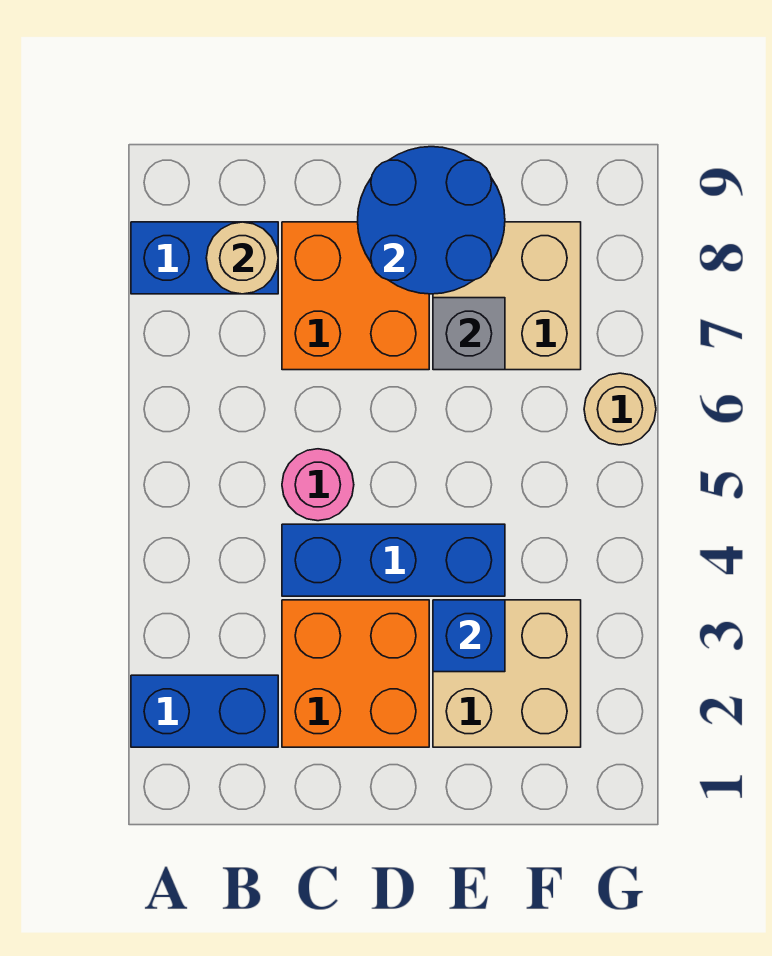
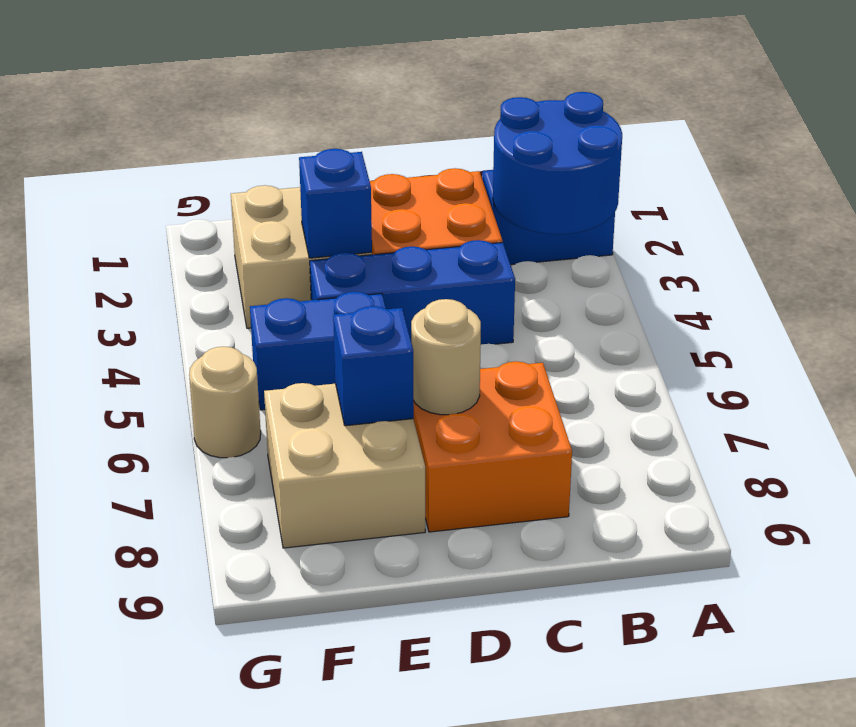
blue 1x2 brick [131,222,278,294] -> blue 1x2 brick moved to [250,292,386,410]
tan 1x1 round brick [206,222,278,294] -> tan 1x1 round brick moved to [411,299,481,415]
pink 1x1 round brick [282,449,354,521] -> none
blue 2x2 round brick [358,147,505,294] -> blue 2x2 round brick moved to [493,92,622,234]
grey 1x1 brick [433,298,505,370] -> blue 1x1 brick [333,306,414,426]

